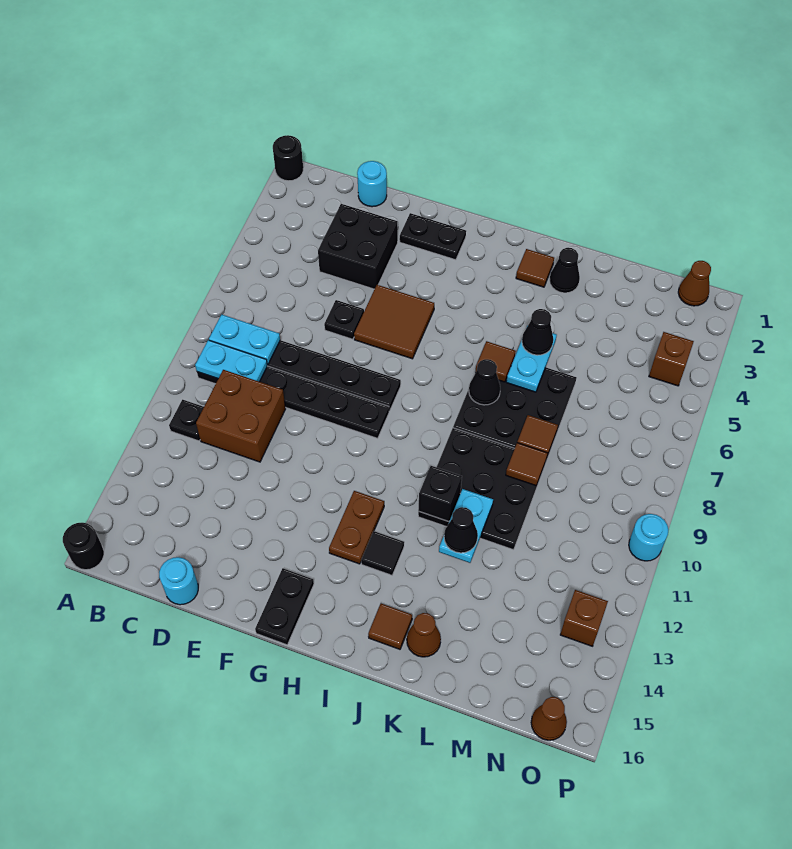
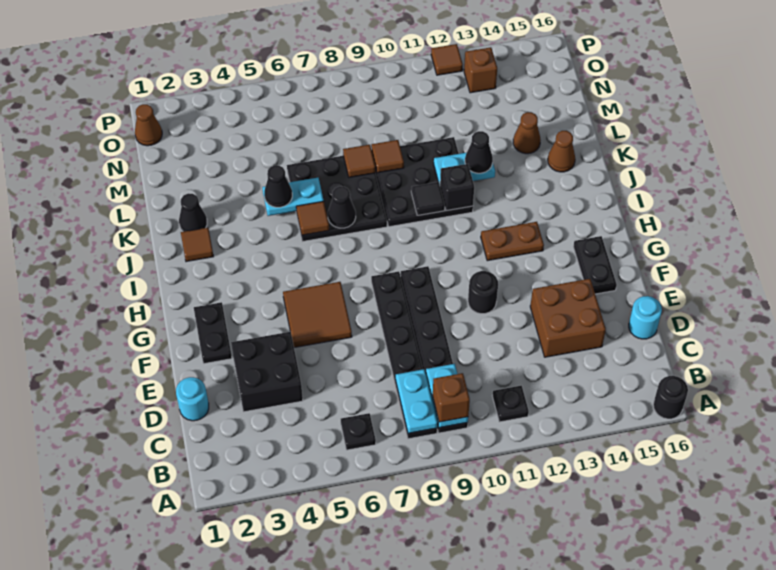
black 1x1 round brick [273,135,303,181] -> black 1x1 round brick moved to [468,271,498,314]
brown 2x2 brick [196,370,286,462] -> brown 2x2 brick moved to [530,279,606,357]
black 1x1 plate [324,300,364,339] -> black 1x1 plate moved to [341,413,376,450]
black 1x2 plate [255,568,314,645] -> black 1x2 plate turned to [573,236,617,294]
black 1x1 tile [361,531,404,575] -> black 1x1 tile moved to [411,182,445,215]
brown 1x1 tile [368,604,412,649] -> brown 1x1 tile moved to [431,44,463,75]
brown 1x1 brick [649,332,694,386] -> brown 1x1 brick moved to [433,373,470,422]
brown 1x1 cone [531,697,567,740] -> brown 1x1 cone moved to [513,112,541,154]
cyan 1x1 round brick [629,514,669,561] -> none

